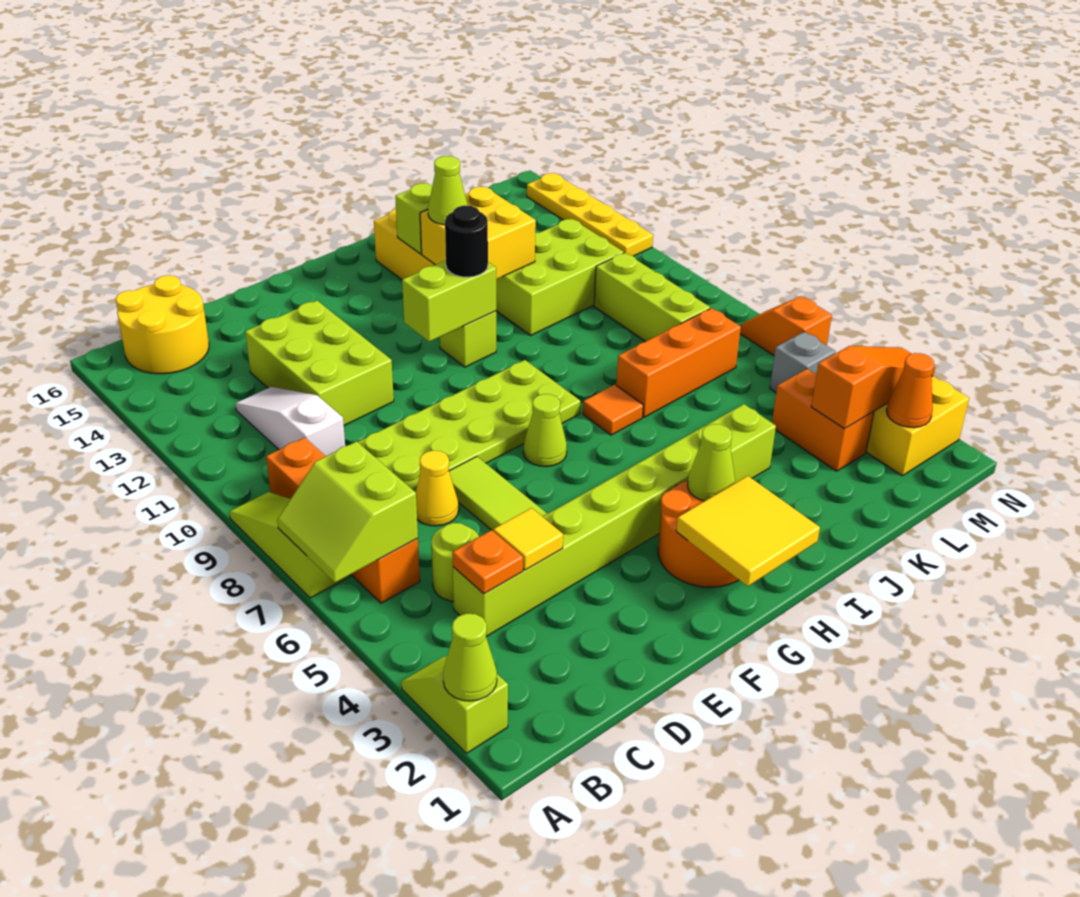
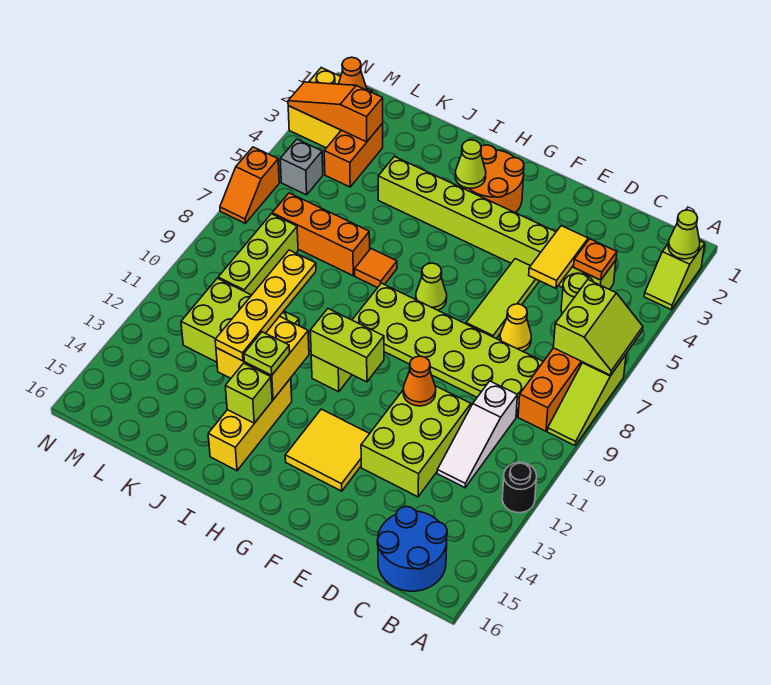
yellow 2x2 round brick [116,275,209,374] -> blue 2x2 round brick [377,506,447,591]
yellow 1x1 tile [494,508,563,570] -> yellow 1x2 tile [529,226,588,288]
none -> orange 1x1 cone [403,356,436,406]
yellow 2x2 tile [676,476,820,586] -> yellow 2x2 tile moved to [285,409,370,491]
black 1x1 round brick [445,205,488,277] -> black 1x1 round brick moved to [502,462,537,513]
lime 1x1 cone [428,156,468,225] -> lime 1x1 plate [244,332,290,375]
yellow 1x4 plate [527,173,653,256] -> yellow 1x4 plate moved to [215,250,316,361]

